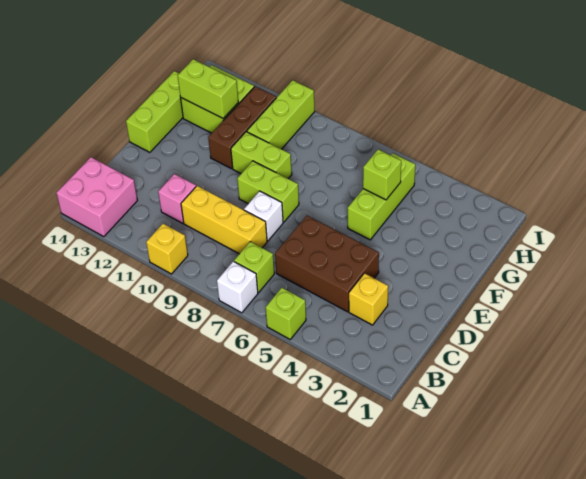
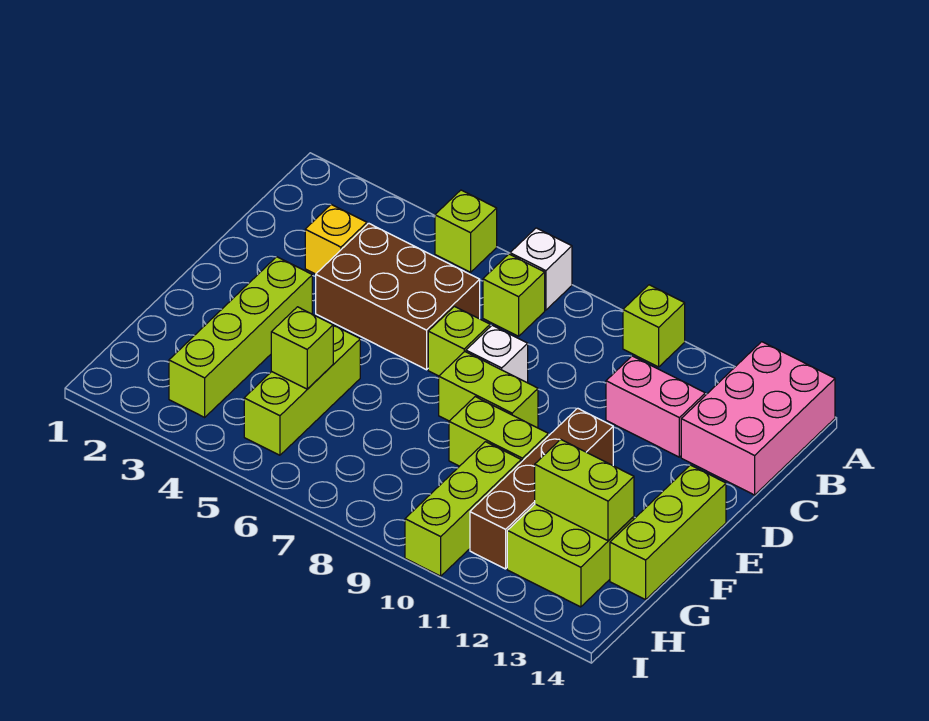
yellow 1x1 brick [146,224,188,274] -> lime 1x1 brick [623,285,685,367]
pink 2x2 brick [56,157,137,237] -> pink 2x3 brick [681,342,835,495]
yellow 1x3 brick [181,186,267,254] -> none
pink 1x1 brick [158,174,196,223] -> pink 1x2 brick [606,356,705,457]
none -> lime 1x1 brick [428,306,490,376]
none -> lime 1x4 brick [169,257,312,417]
brown 1x3 brick [208,86,276,169] -> brown 1x4 brick [470,408,613,569]

